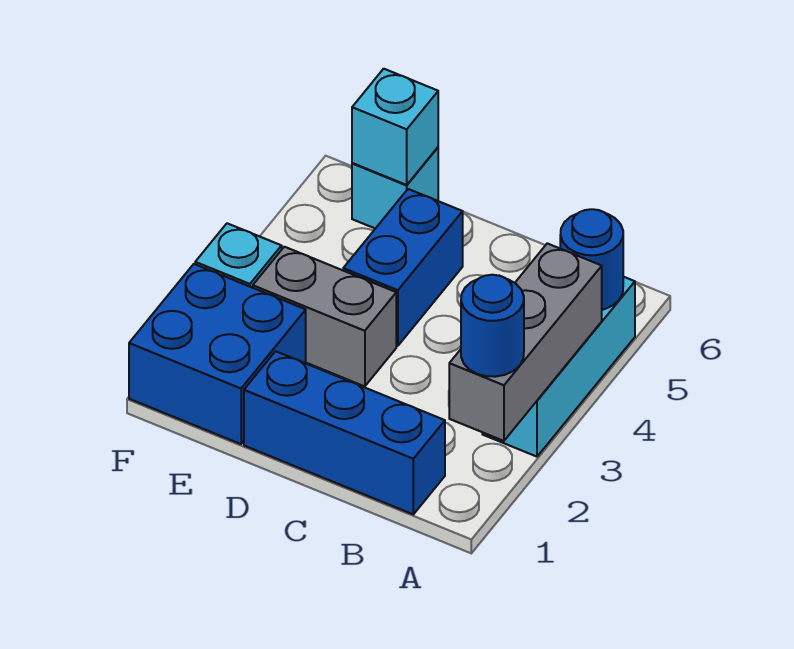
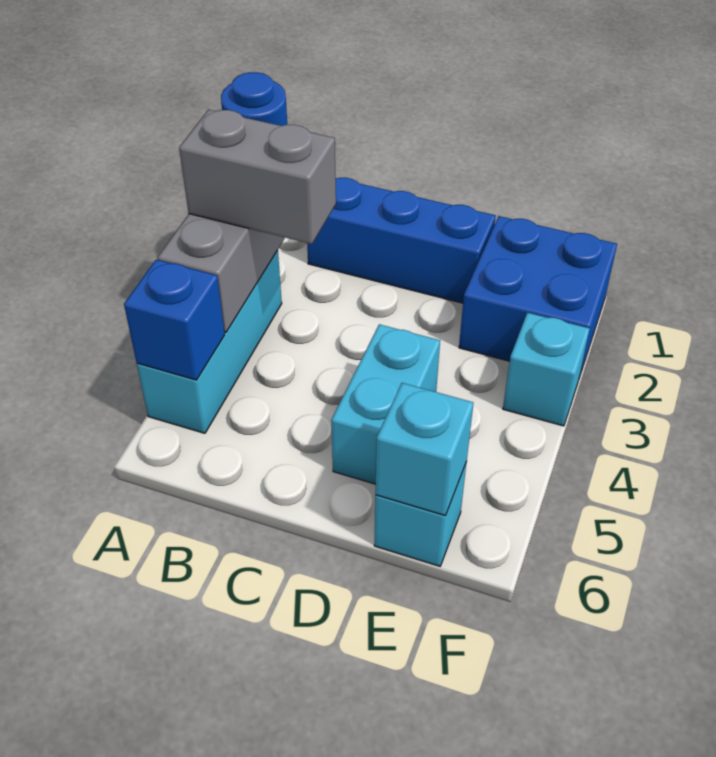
blue 1x1 round brick [560,209,623,310] -> blue 1x1 brick [124,260,225,380]
grey 1x2 brick [253,247,396,386] -> grey 1x2 brick moved to [179,110,336,244]
blue 1x2 brick [343,189,463,346] -> cyan 1x2 brick [331,324,440,484]

